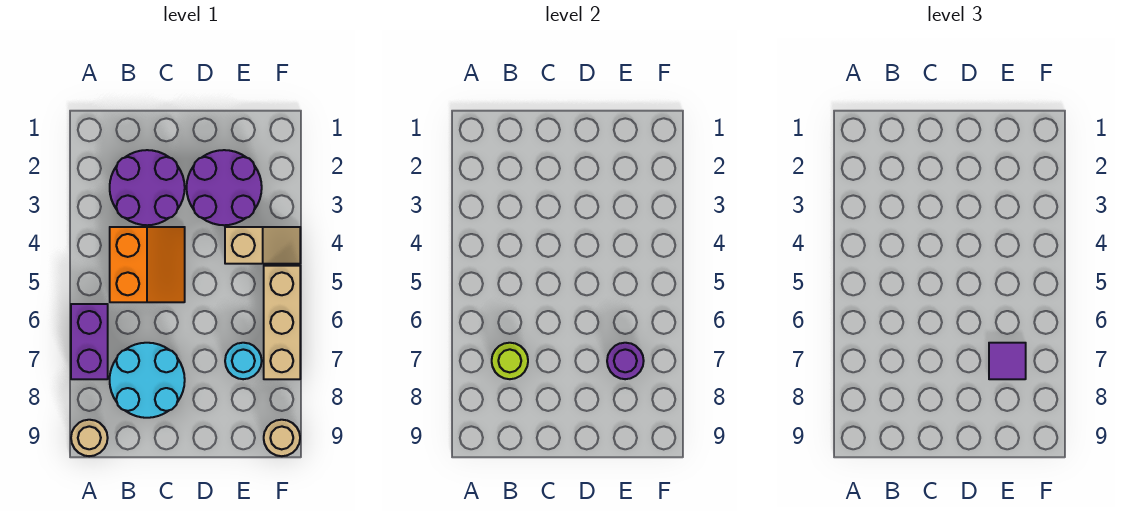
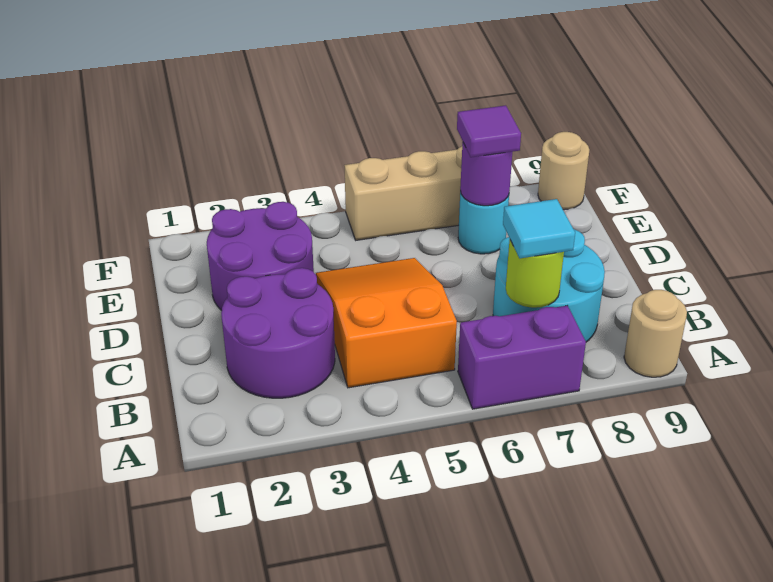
orange 2x2 slope [110,227,185,302] -> orange 2x3 slope [316,258,457,388]
none -> cyan 1x1 tile [503,199,575,258]
tan 1x2 slope [225,227,300,264] -> none

